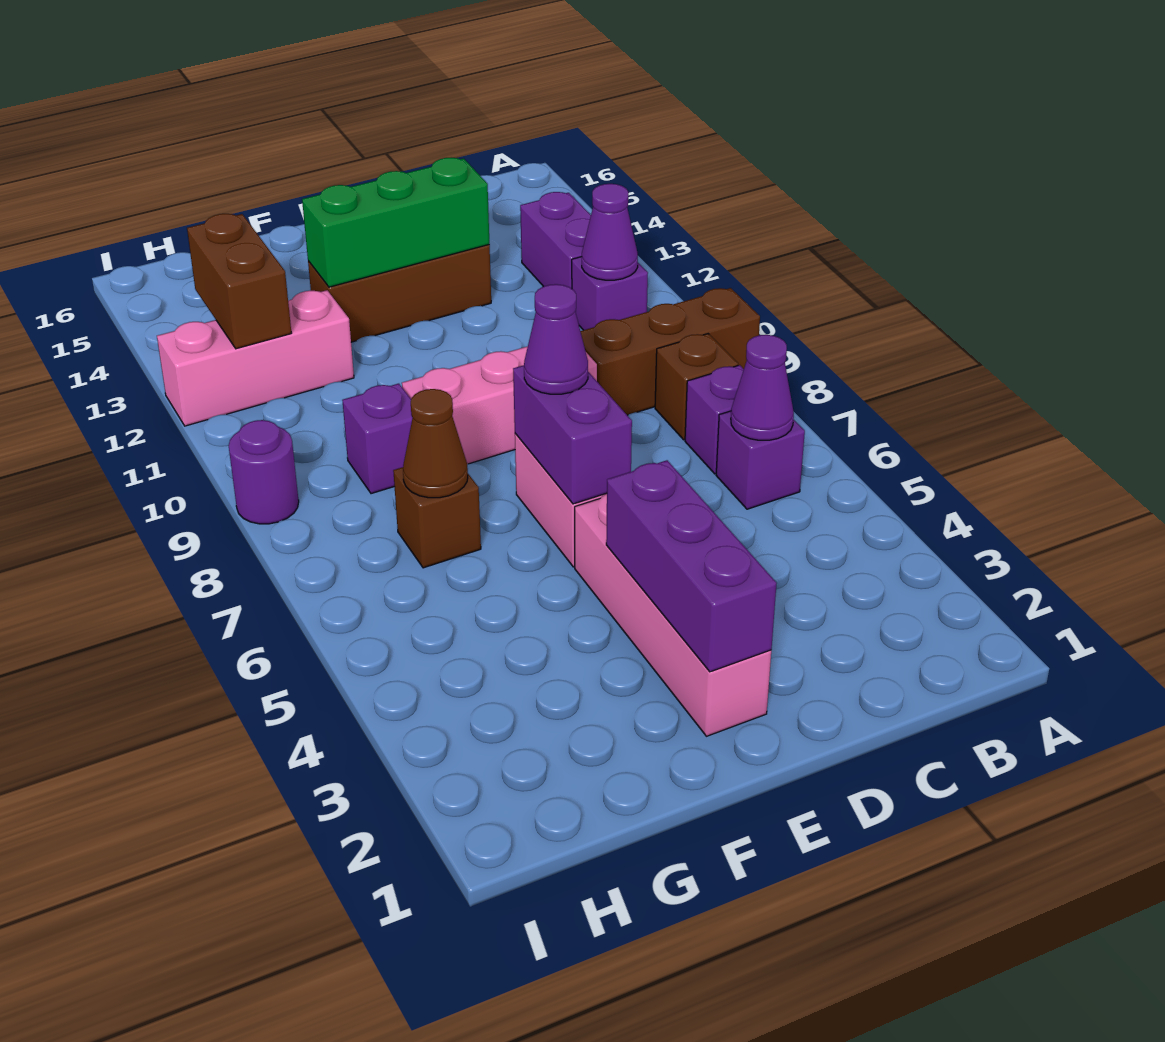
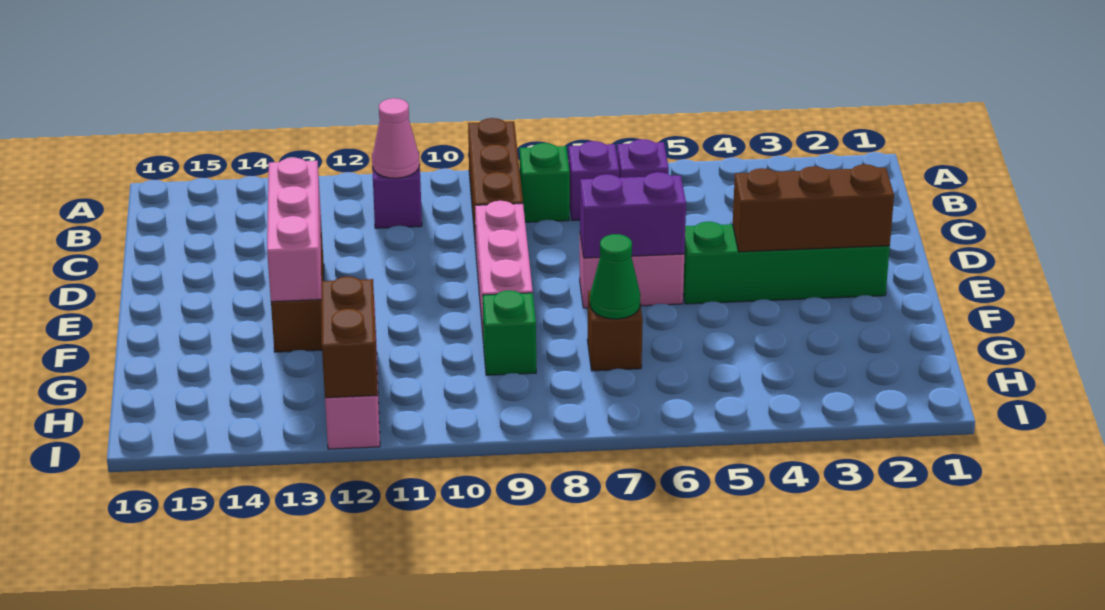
purple 1x1 cone [731,335,794,440] -> none
brown 1x1 brick [655,334,738,440] -> green 1x1 brick [519,143,570,222]
purple 1x1 cone [582,184,638,280] -> pink 1x1 cone [372,98,420,178]
purple 1x2 brick [520,192,591,289] -> none
green 1x3 brick [302,158,489,287] -> pink 1x3 brick [267,158,321,302]
pink 1x4 brick [575,494,771,736] -> green 1x4 brick [683,222,890,304]
purple 1x3 brick [606,460,777,672] -> brown 1x3 brick [733,164,894,252]
purple 1x1 cone [524,284,588,394] -> none
brown 1x1 cone [403,389,468,498] -> green 1x1 cone [590,234,640,319]
purple 1x1 brick [342,384,412,494] -> green 1x1 brick [483,290,536,375]
brown 1x2 brick [187,214,291,349] -> brown 1x2 brick turned to [321,276,378,398]
purple 1x1 round brick [229,420,299,524] -> none

